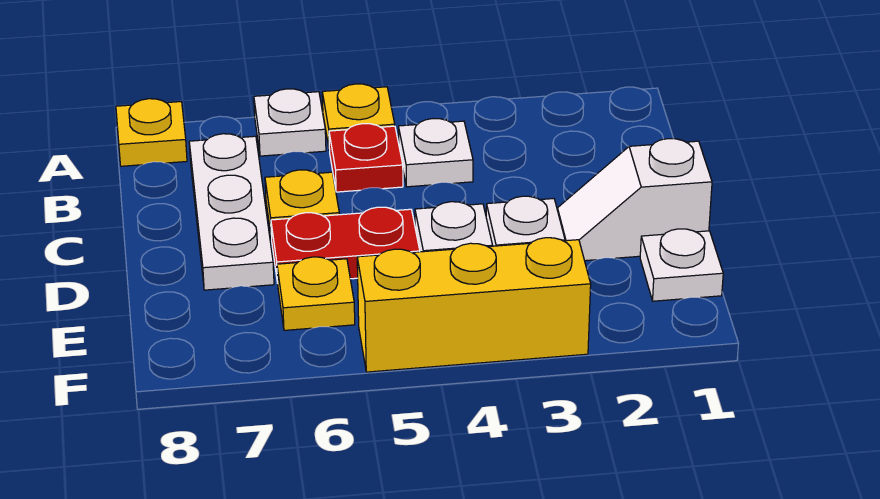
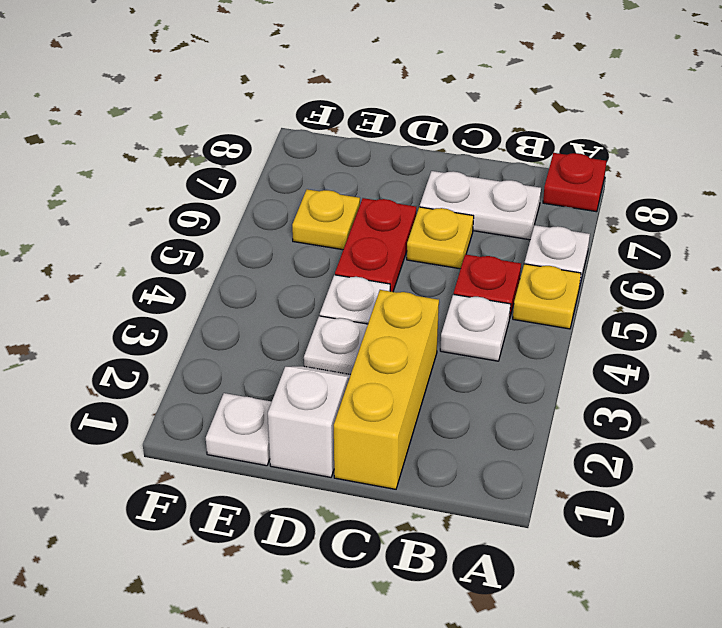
yellow 1x1 plate [116,99,187,166] -> red 1x1 plate [543,153,606,212]
white 1x3 plate [189,134,274,290] -> white 1x2 plate [420,171,541,240]
yellow 1x3 brick [357,238,591,372] -> yellow 1x3 brick moved to [334,290,439,489]

